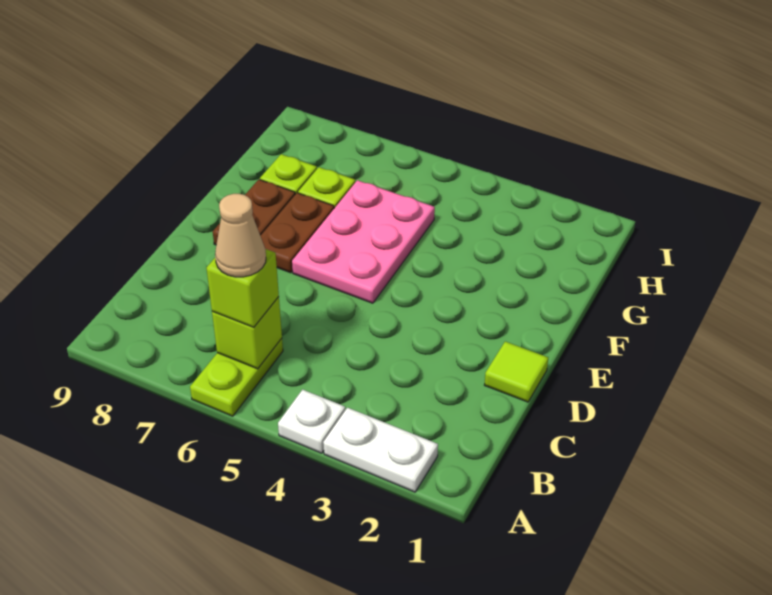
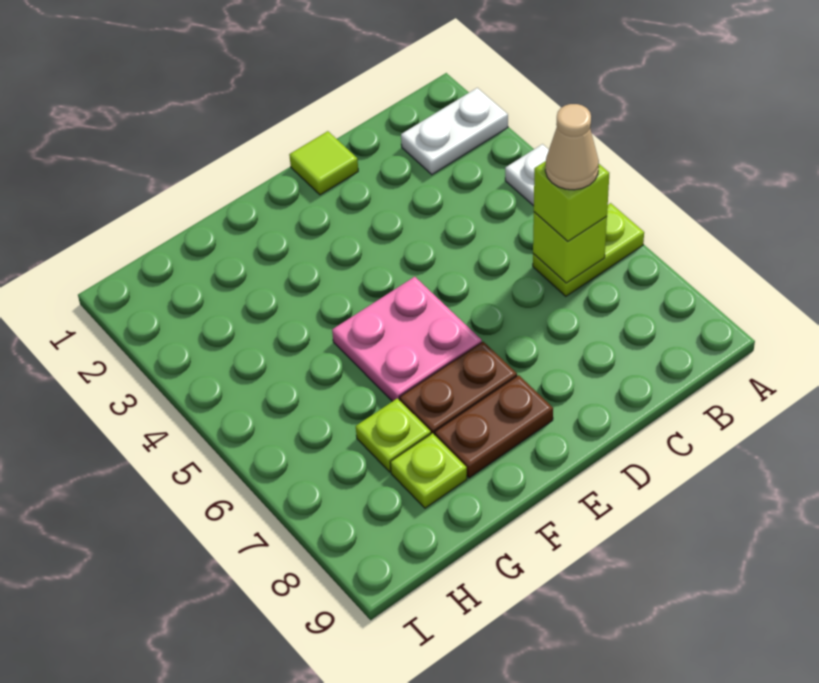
white 1x2 plate [323,408,438,492] -> white 1x2 plate turned to [401,88,508,175]
pink 2x3 plate [292,180,435,303] -> pink 2x2 plate [332,277,482,401]

